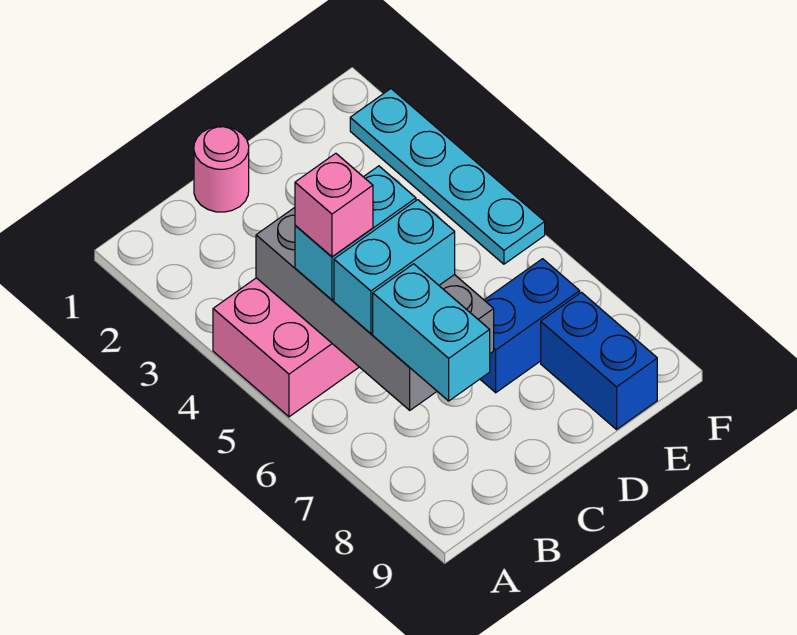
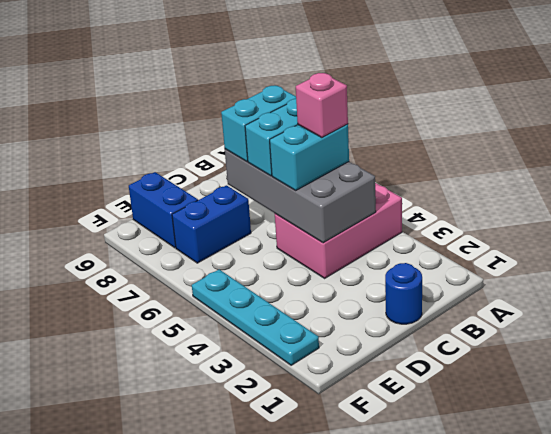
cyan 1x2 brick [373,264,490,401] -> cyan 1x2 brick turned to [221,86,296,162]
pink 1x1 round brick [194,126,249,212] -> blue 1x1 round brick [385,263,422,324]

